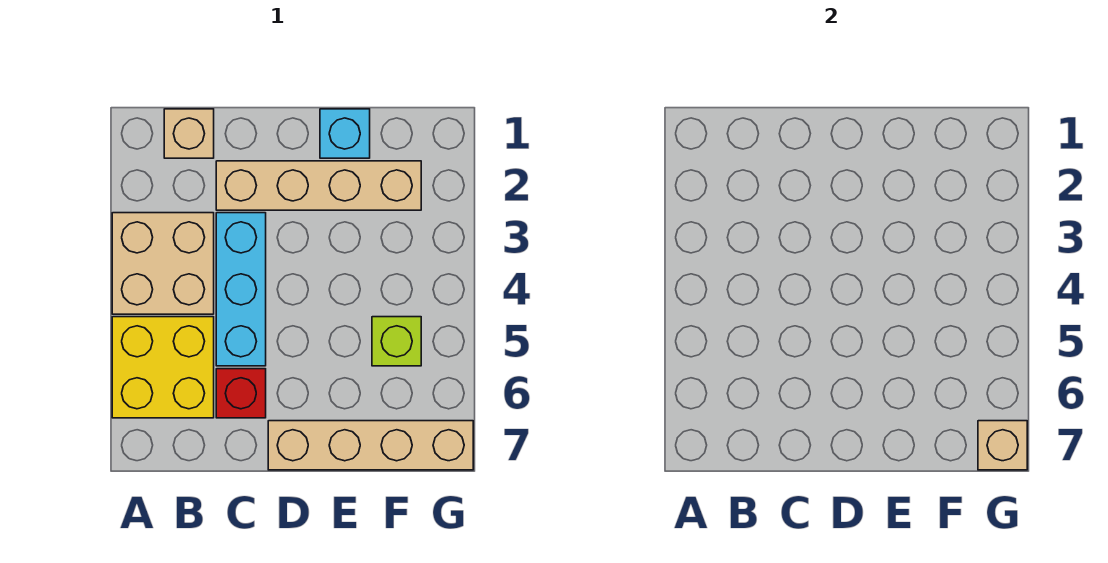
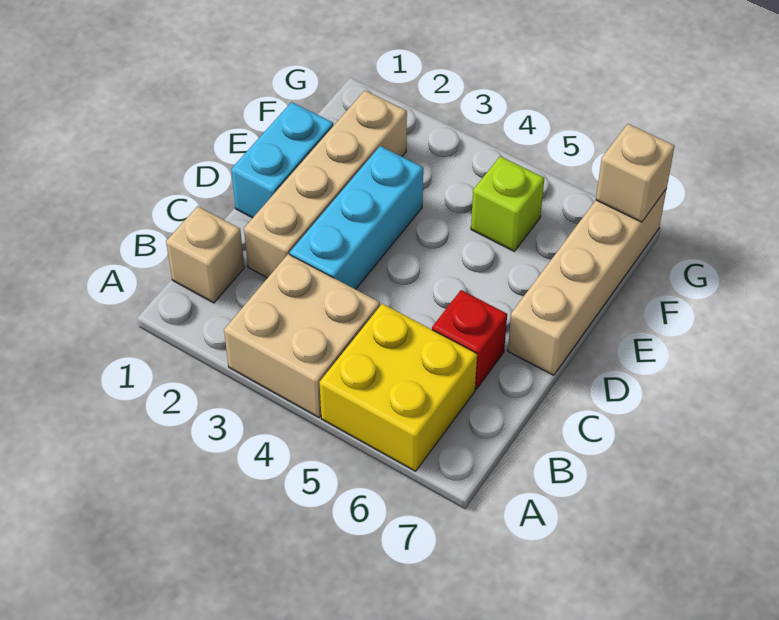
cyan 1x3 brick [216,213,266,366] -> cyan 1x3 brick turned to [290,146,423,289]
cyan 1x1 brick [320,109,370,158] -> cyan 1x2 brick [231,102,333,218]

